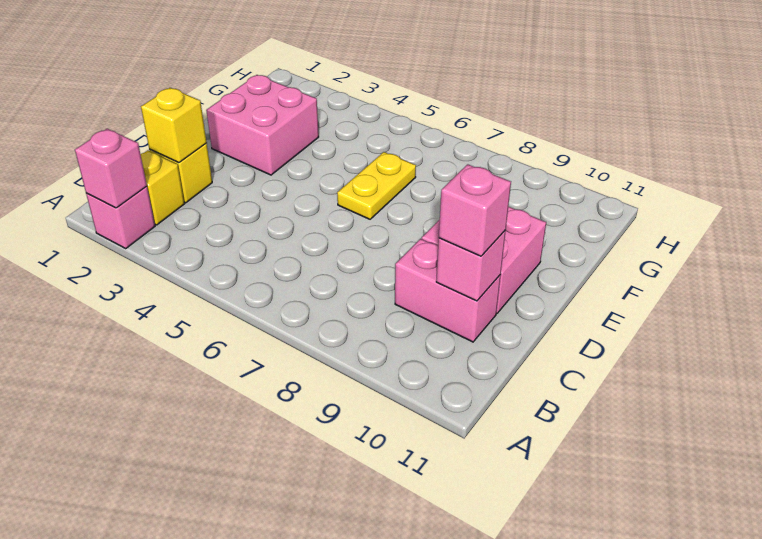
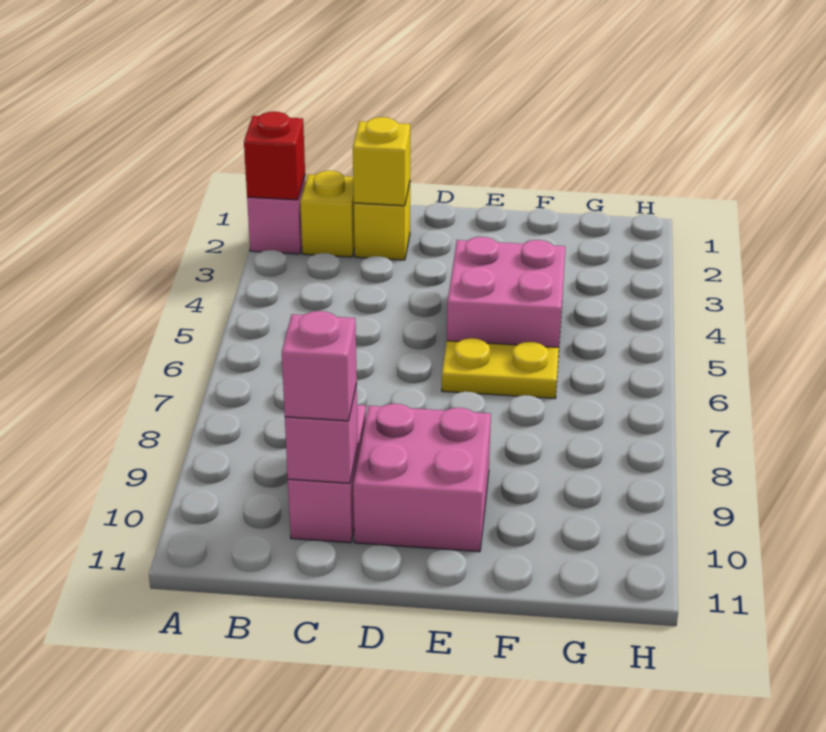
pink 1x1 brick [75,129,147,208] -> red 1x1 brick [244,112,305,200]
pink 2x2 brick [206,75,319,175] -> pink 2x2 brick moved to [447,237,565,347]

